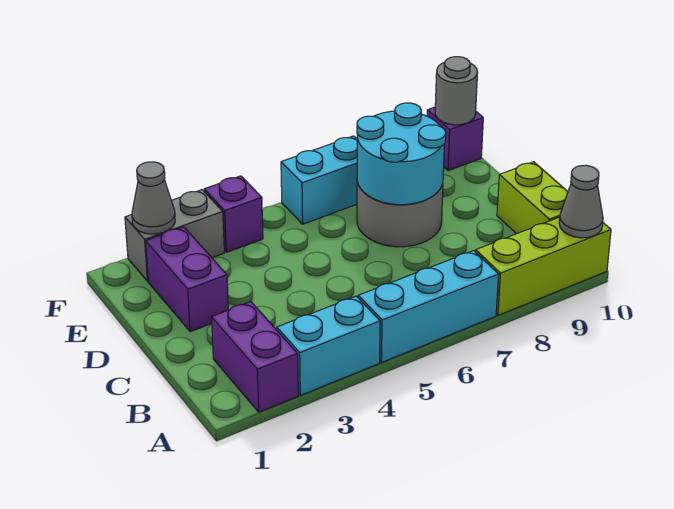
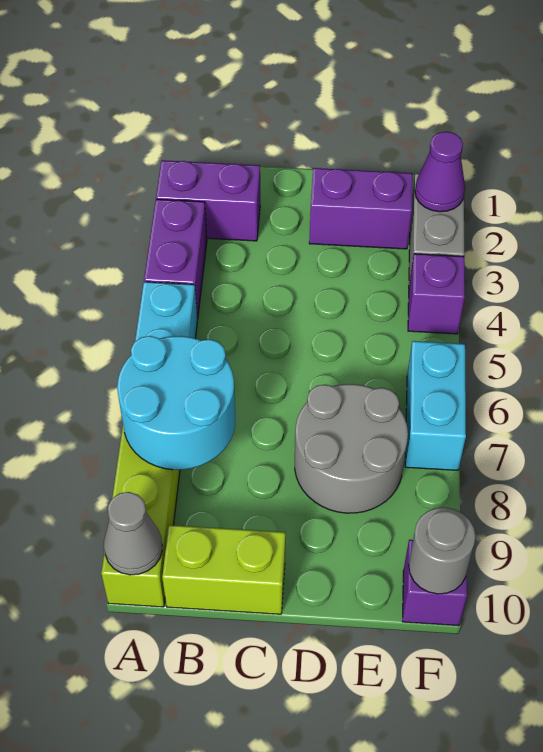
cyan 1x2 brick [277,296,380,395] -> purple 1x2 brick [144,199,207,319]
cyan 2x2 round brick [357,103,446,205] -> cyan 2x2 round brick moved to [117,336,235,470]
grey 1x1 cone [132,162,175,234] -> purple 1x1 cone [415,132,465,212]

